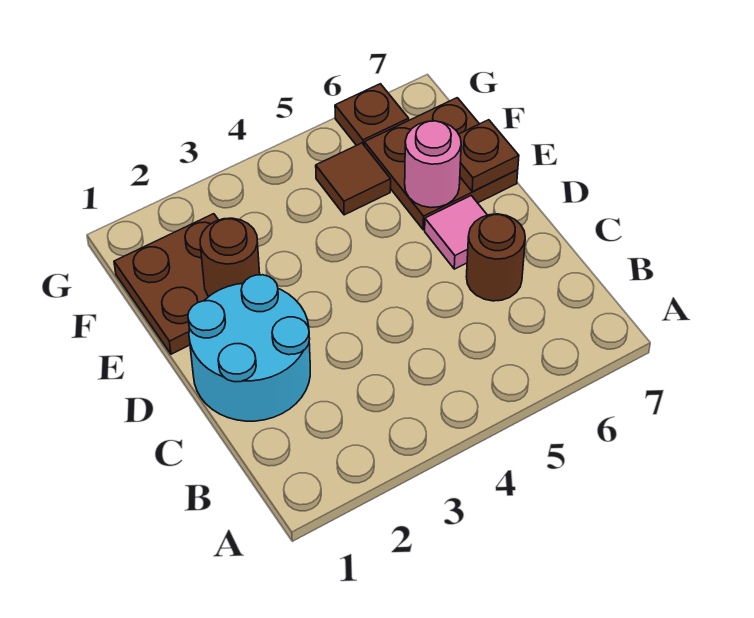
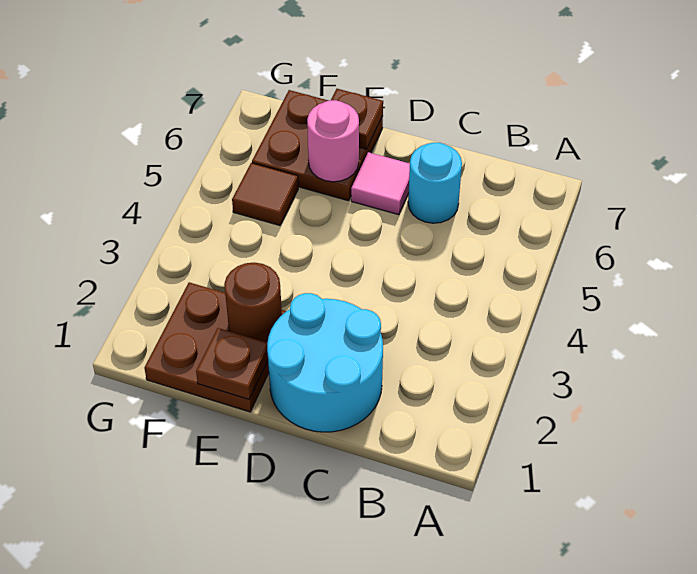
brown 1x1 round brick [466,214,525,301] -> cyan 1x1 round brick [408,143,462,223]
brown 1x1 plate [335,84,409,145] -> brown 1x1 plate moved to [196,328,268,399]

